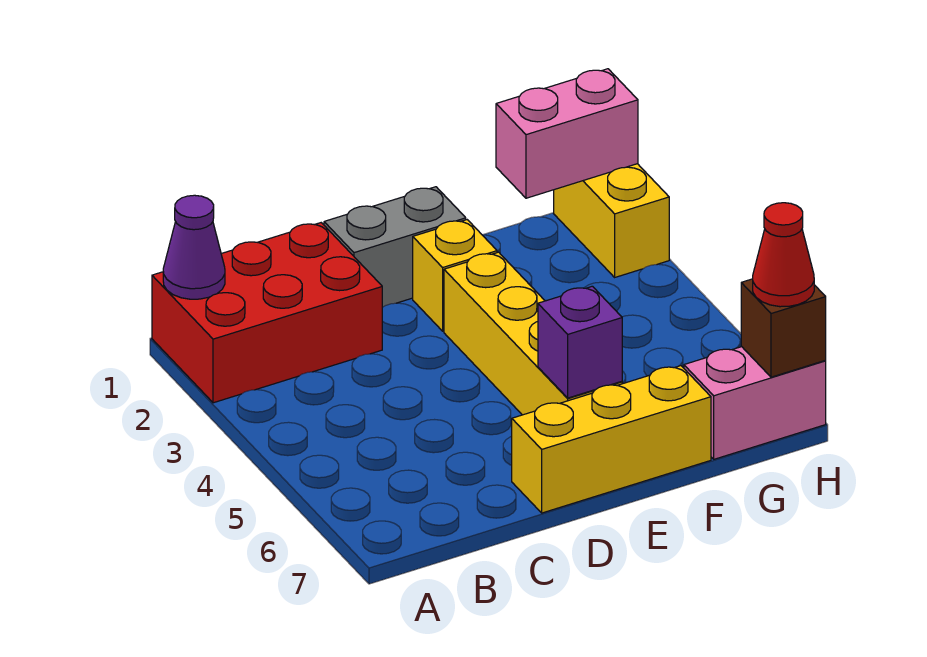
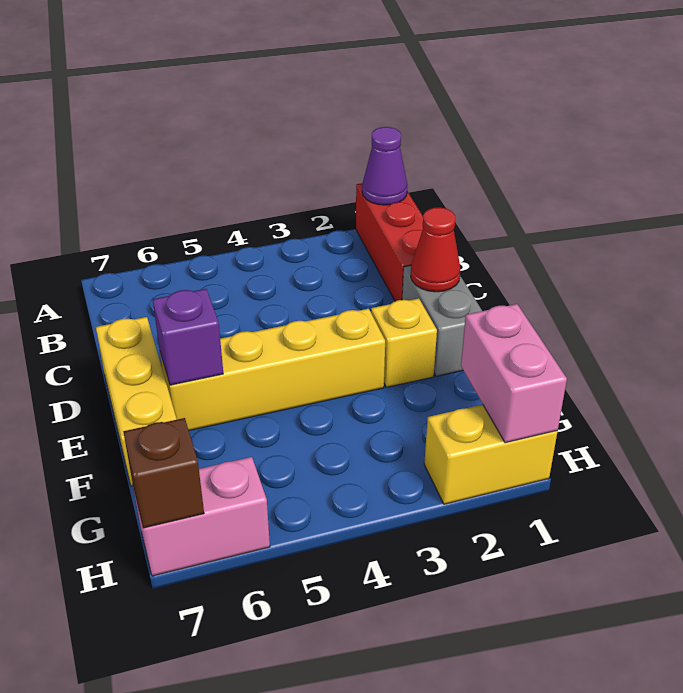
red 2x3 brick [152,223,382,403] -> red 1x3 brick [356,183,423,301]
pink 1x2 brick [684,347,826,459] -> pink 1x2 brick turned to [133,457,270,576]
red 1x1 cone [753,203,814,307] -> red 1x1 cone moved to [411,207,461,292]

